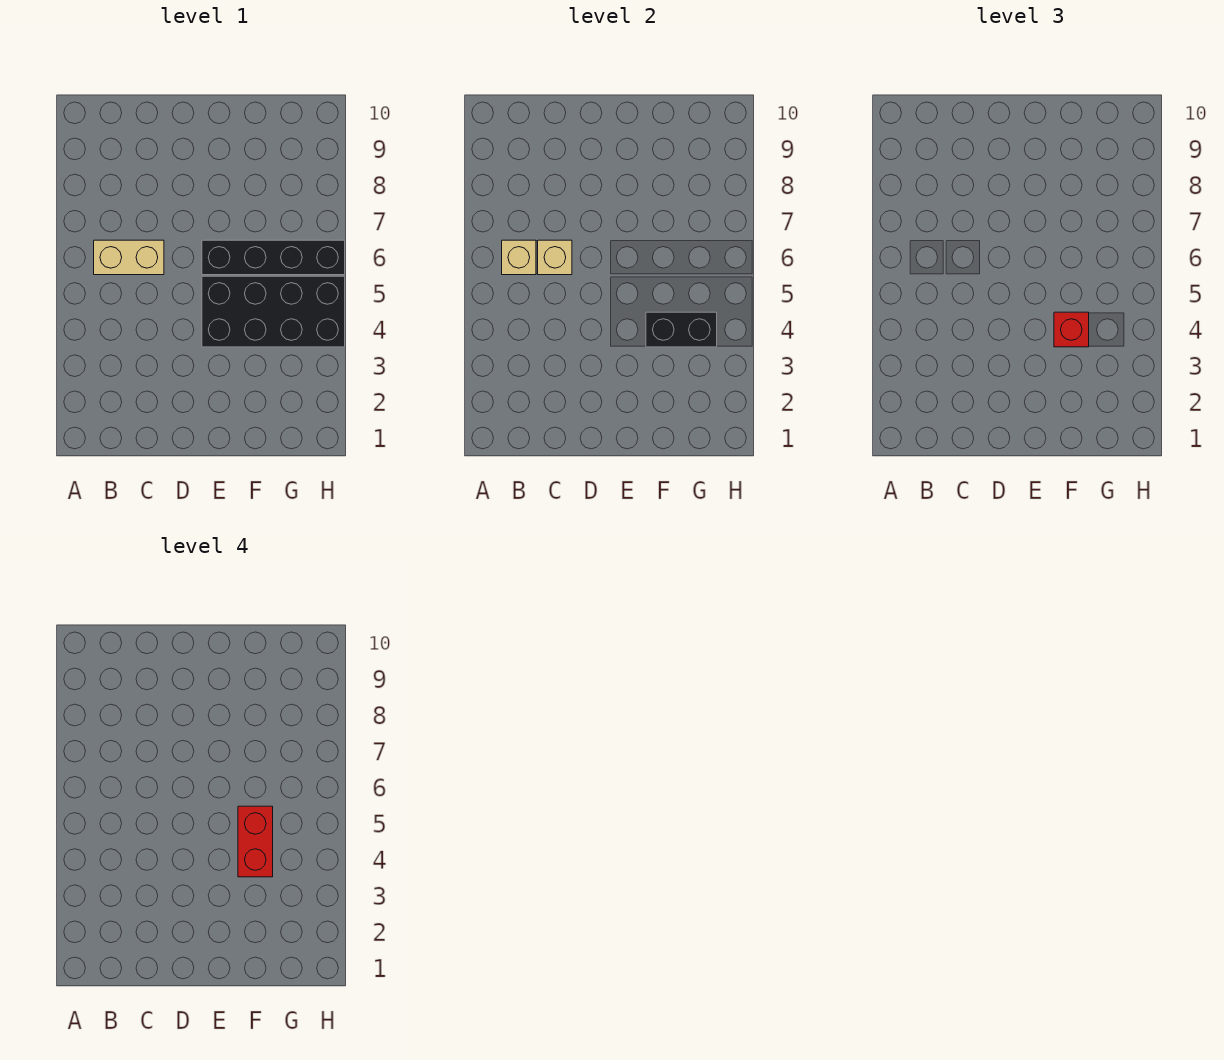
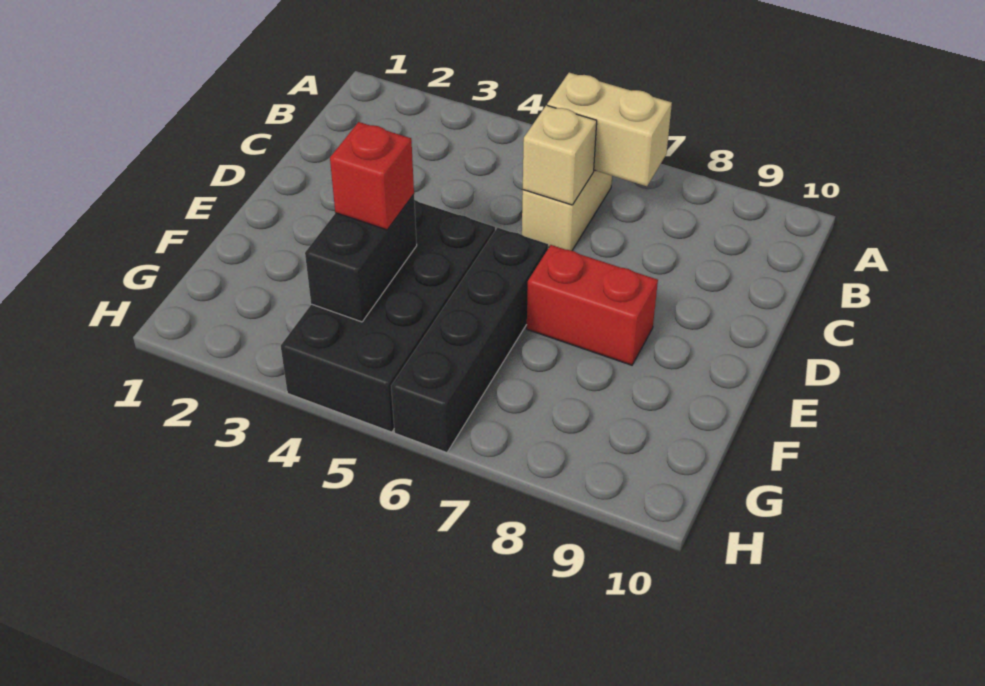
tan 1x1 brick [502,240,536,275] -> tan 1x2 brick [547,73,672,186]
red 1x2 brick [238,806,273,877] -> red 1x2 brick moved to [527,245,658,365]

